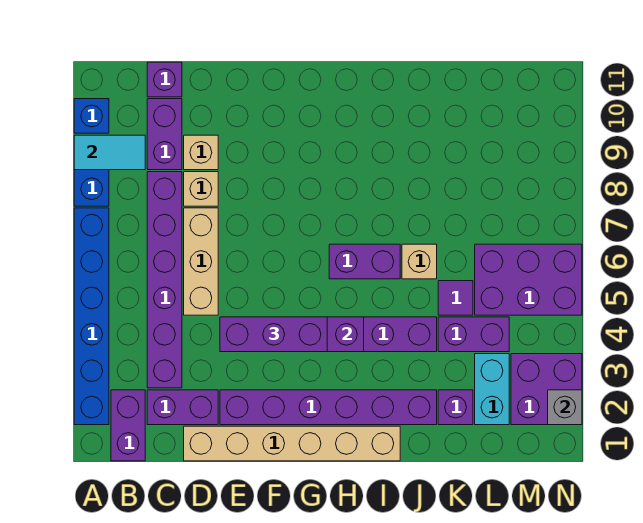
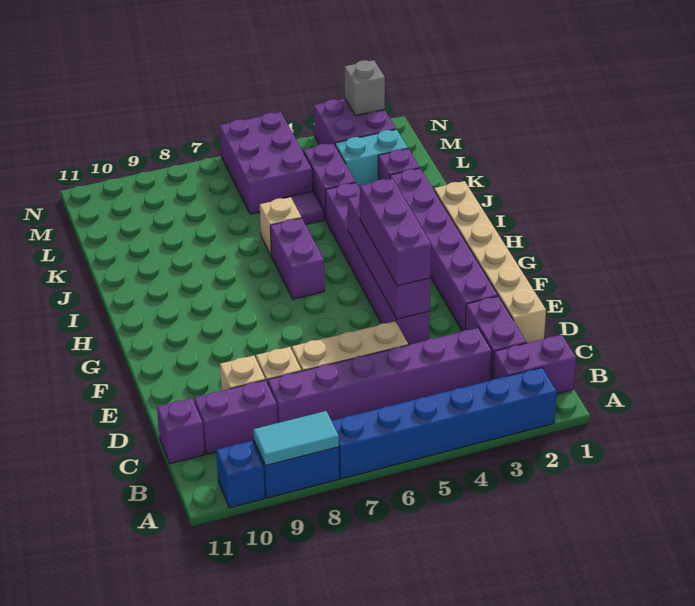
cyan 1x2 tile [74,135,145,170] -> cyan 1x2 tile turned to [253,411,339,466]

